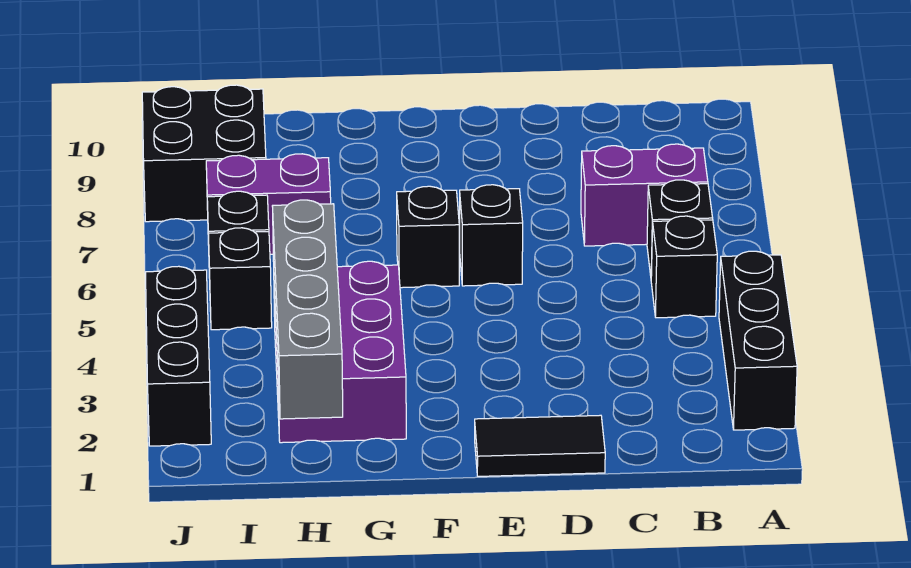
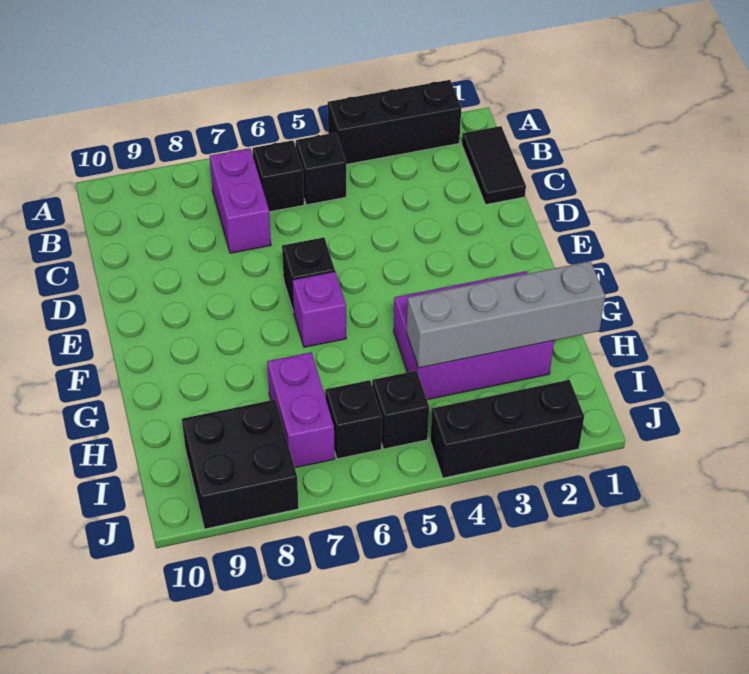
black 1x2 tile [475,415,605,476] -> black 1x2 tile moved to [462,126,526,204]
black 1x1 brick [397,186,459,288] -> purple 1x1 brick [292,272,346,347]

